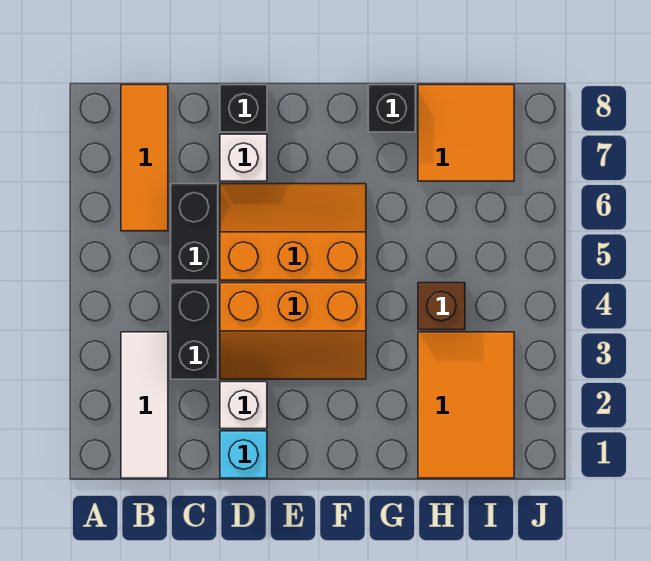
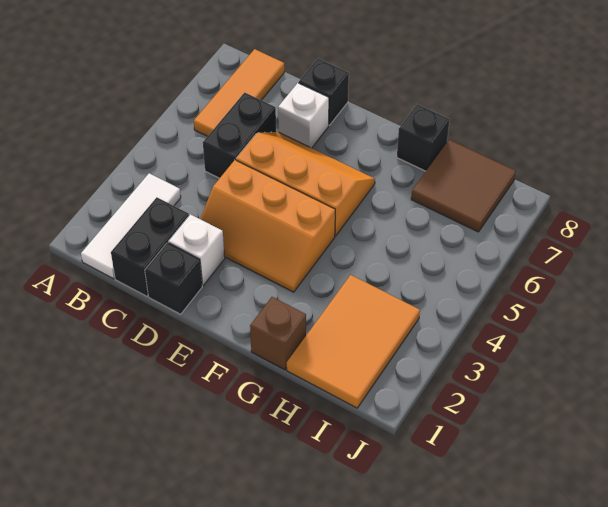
black 1x2 brick [171,283,218,379] -> black 1x2 brick moved to [111,197,189,296]
cyan 1x1 brick [220,431,267,478] -> black 1x1 brick [145,243,202,314]
brown 1x1 brick [418,283,465,330] -> brown 1x1 brick moved to [250,297,306,370]
orange 2x2 tile [418,85,514,181] -> brown 2x2 tile [411,140,516,232]

